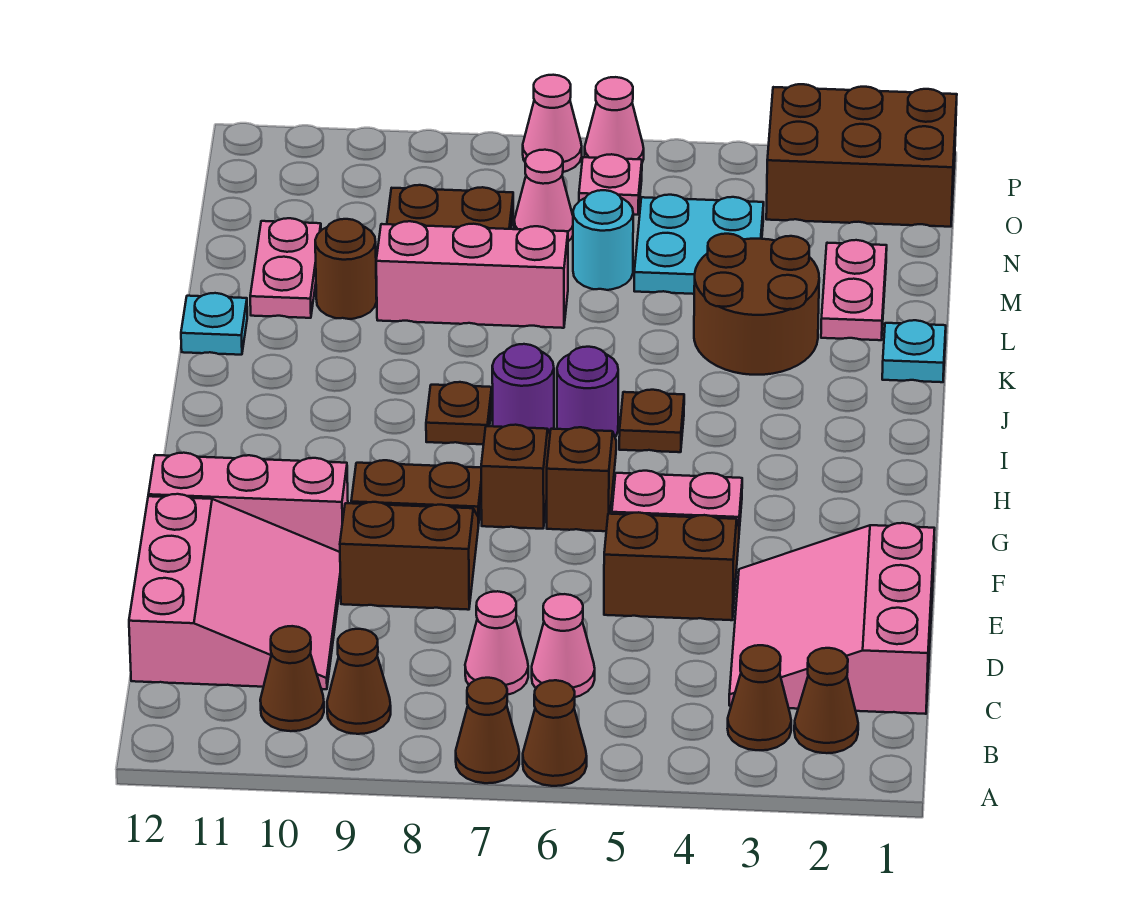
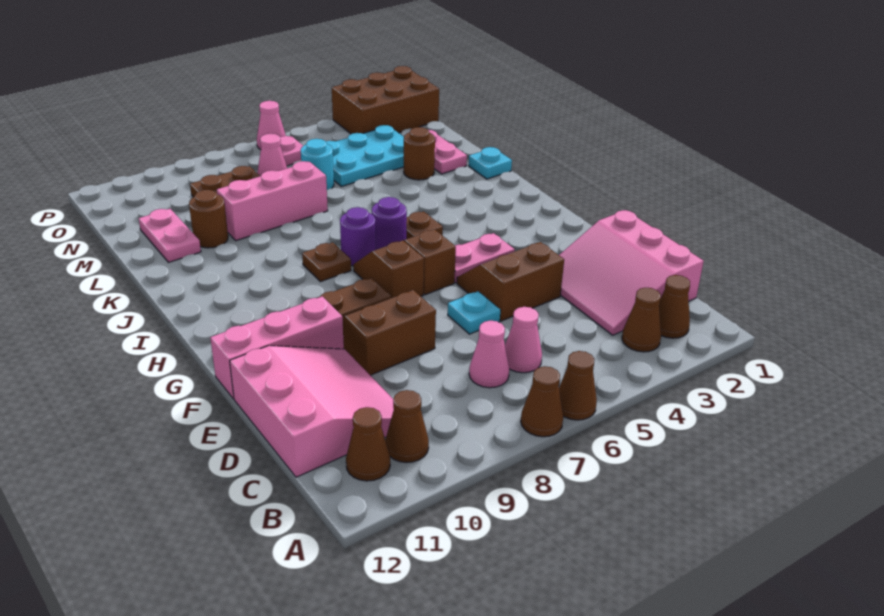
brown 1x1 cone [327,629,391,734] -> brown 1x1 cone moved to [346,407,390,481]
brown 2x2 round brick [694,234,819,375] -> brown 1x1 round brick [404,127,435,180]
cyan 1x1 plate [181,293,247,355] -> cyan 1x1 plate moved to [448,291,501,334]
cyan 2x2 plate [634,195,764,294] -> cyan 2x3 plate [326,125,404,186]
pink 1x1 cone [523,75,582,172] -> none

